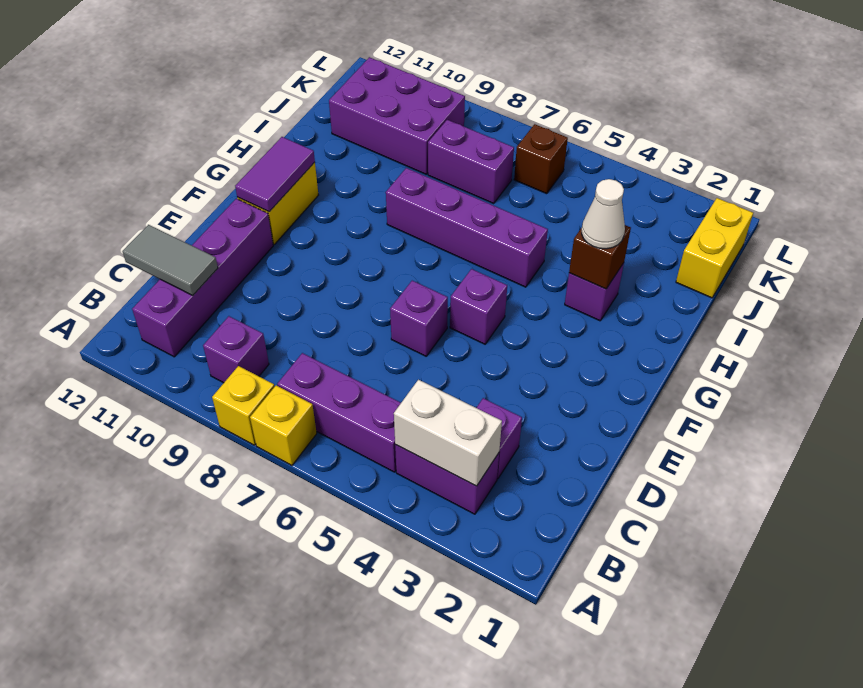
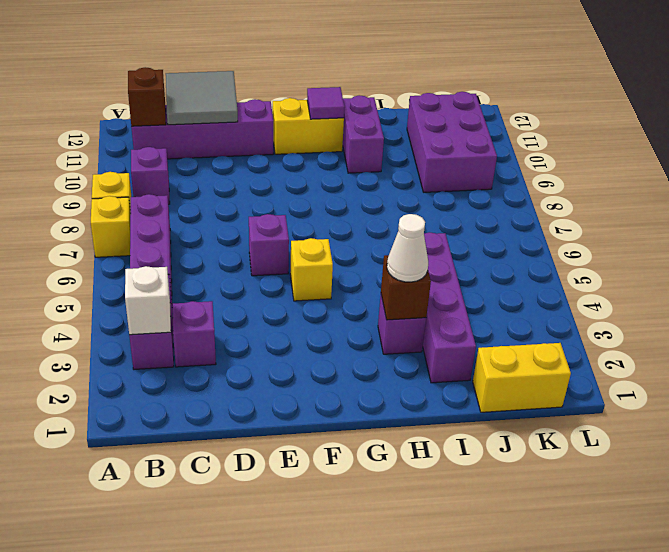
white 1x2 brick [394,380,502,486] -> white 1x1 brick [125,266,171,335]
grey 1x2 tile [123,225,218,295] -> grey 2x2 tile [166,71,238,125]
purple 1x1 brick [450,269,507,344] -> yellow 1x1 brick [290,238,333,301]
purple 1x2 tile [235,137,315,212] -> purple 1x1 tile [307,87,345,119]
purple 1x4 brick [386,168,548,287] -> purple 1x4 brick moved to [423,232,476,383]
purple 1x2 brick [428,120,514,203] -> purple 1x2 brick moved to [343,95,384,173]
brown 1x1 brick [514,124,568,194] -> brown 1x1 brick moved to [128,67,166,126]

